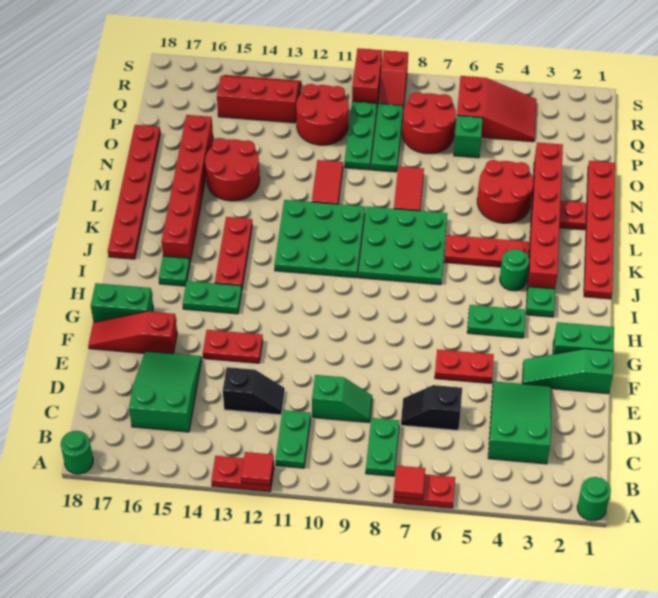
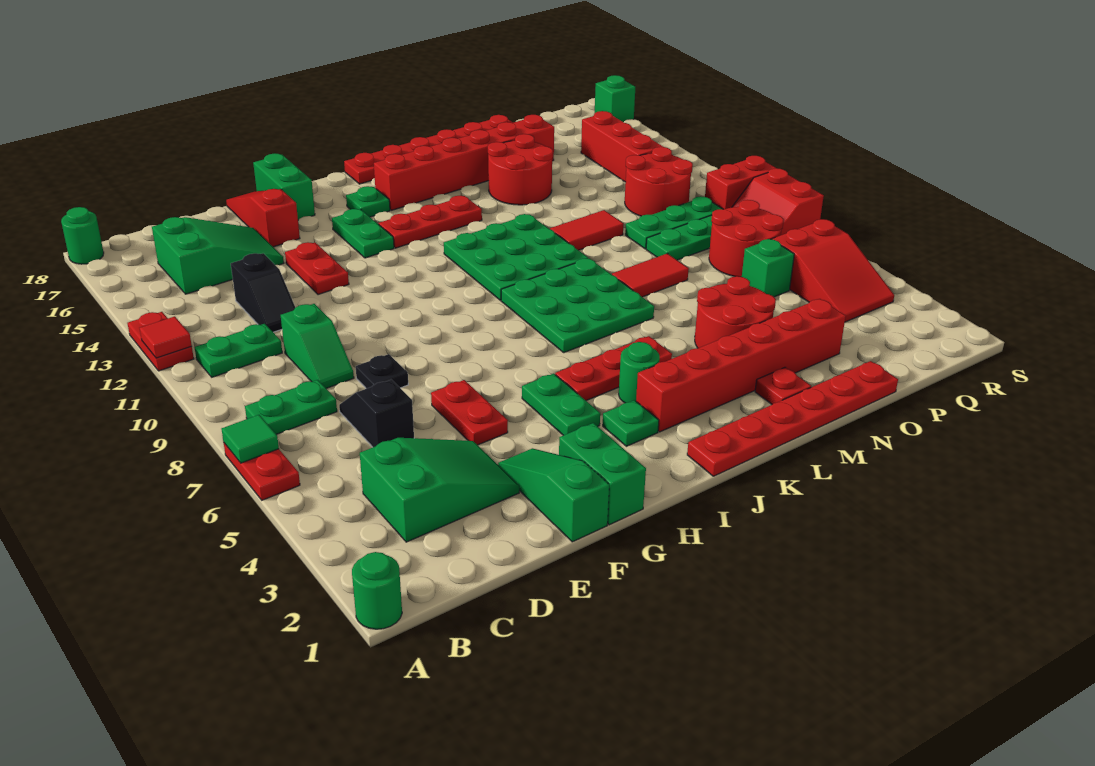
red 1x1 tile [394,466,425,499] -> green 1x1 tile [222,415,279,463]
none -> black 1x1 plate [356,354,408,389]
red 1x3 plate [445,235,529,267] -> red 1x3 plate turned to [555,336,672,401]
red 1x2 slope [379,50,408,109] -> red 2x2 slope [732,168,824,235]
none -> green 1x1 brick [595,75,635,122]

